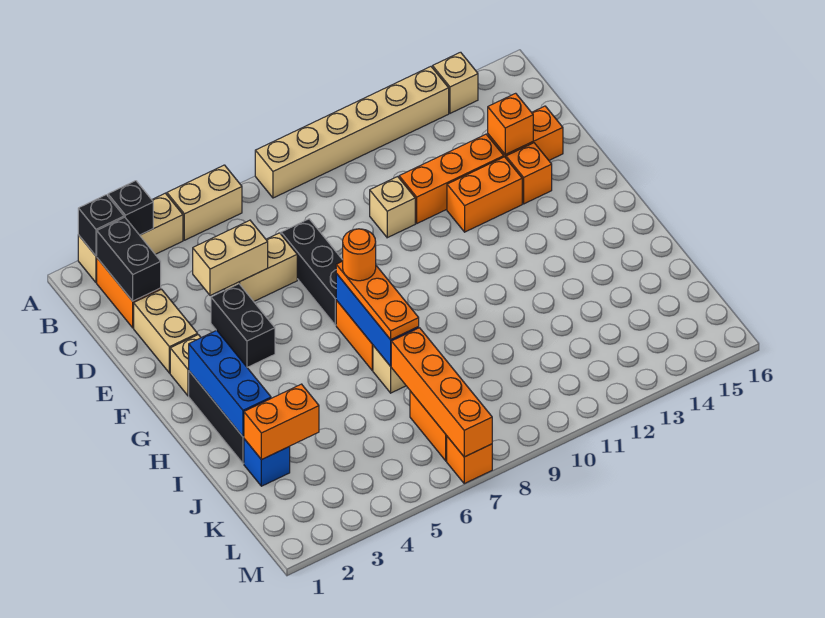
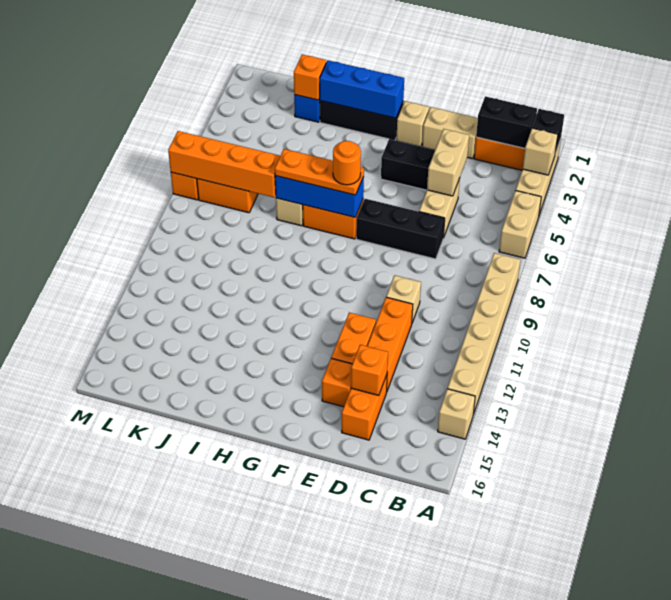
black 1x1 brick [108,181,153,235] -> tan 1x1 brick [523,128,558,175]
orange 1x2 brick [244,384,319,460] -> orange 1x1 brick [294,54,326,100]

